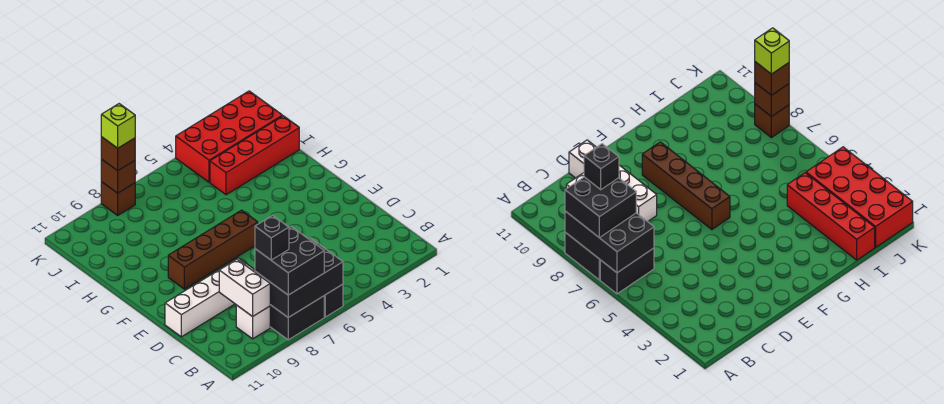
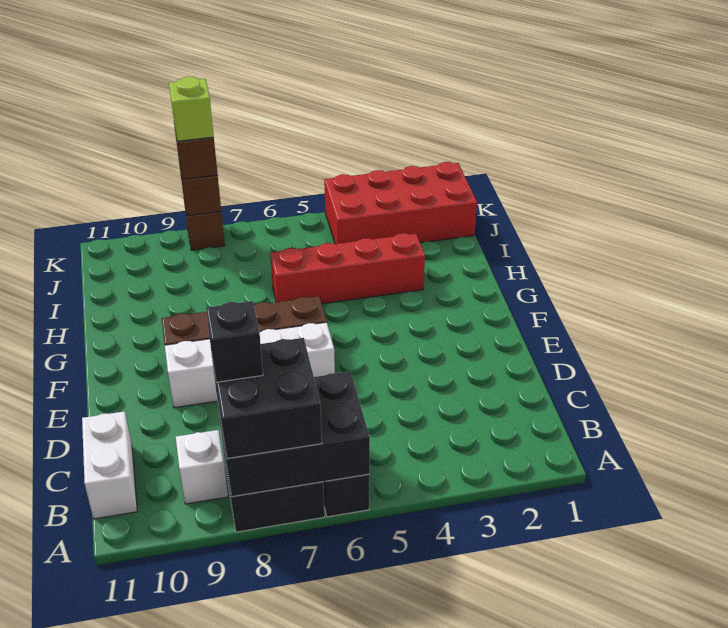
white 1x2 brick [219,260,270,317] -> white 1x2 brick moved to [82,411,137,519]
white 1x4 brick [165,258,255,337] -> white 1x4 brick moved to [165,322,335,408]
red 1x4 brick [210,116,299,195] -> red 1x4 brick moved to [270,233,425,304]

